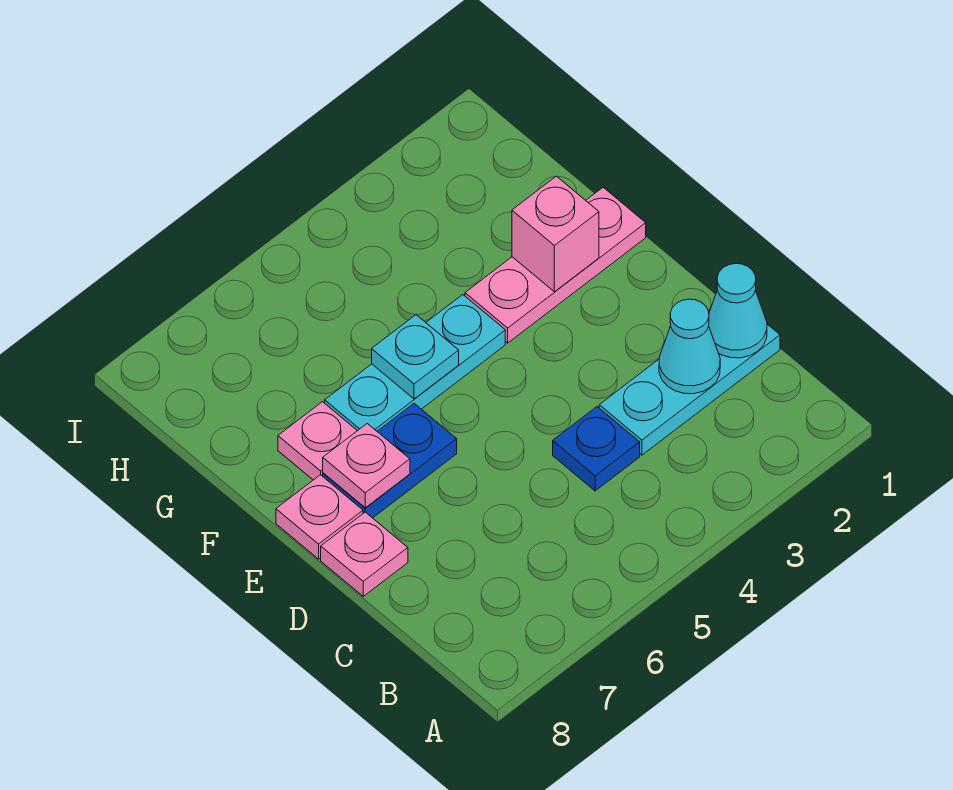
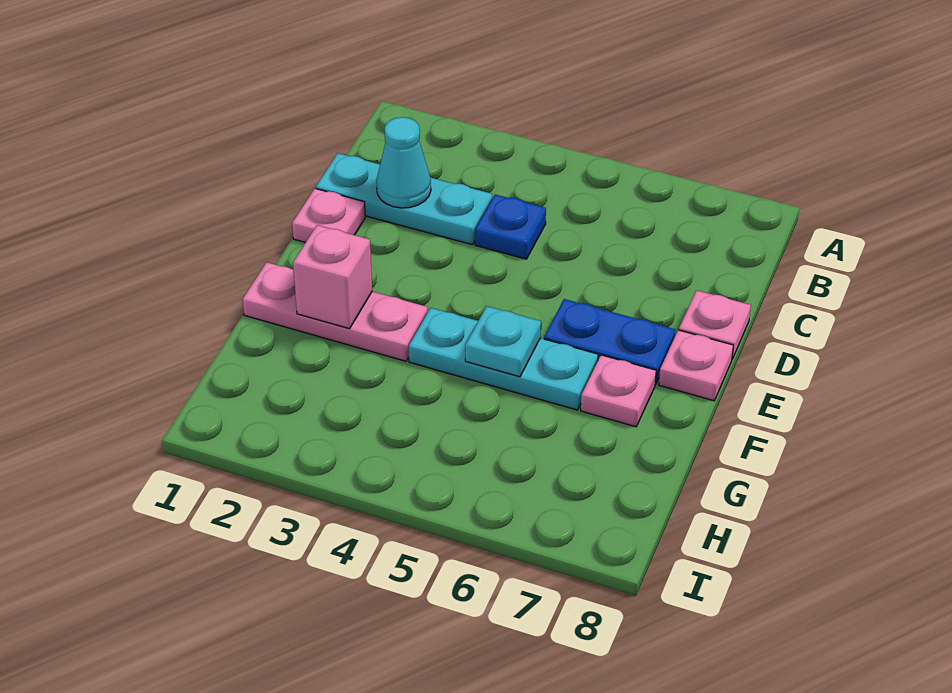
cyan 1x1 cone [709,264,767,358] -> none
pink 1x1 plate [323,424,410,508] -> pink 1x1 plate moved to [292,188,365,243]

